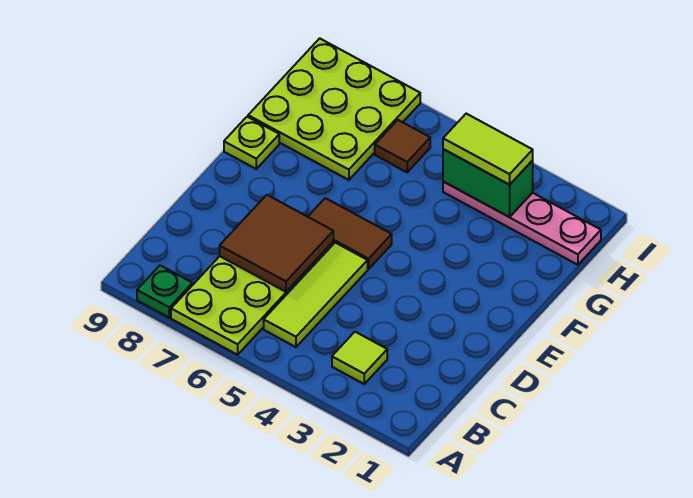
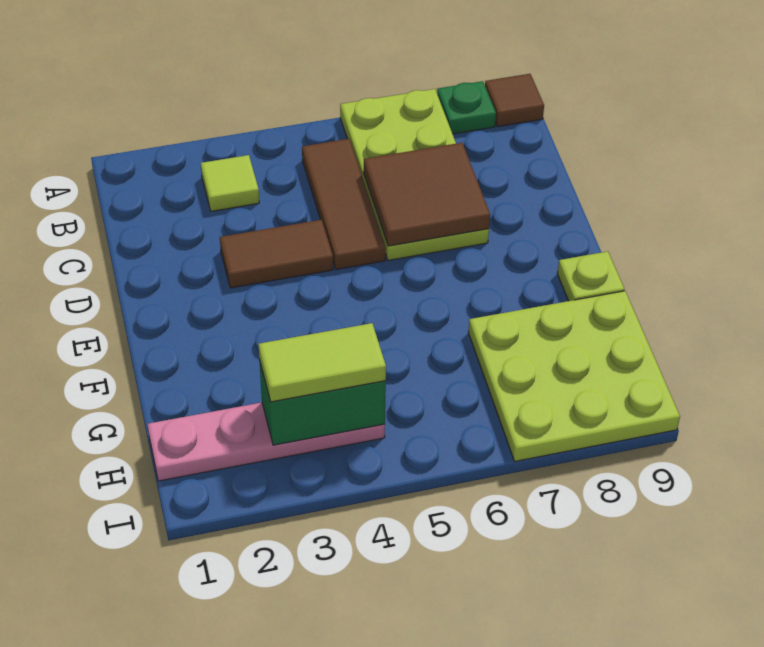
lime 1x3 tile [264,243,368,347] -> brown 1x3 tile [302,139,386,269]
brown 1x2 tile [308,198,392,269] -> brown 1x2 tile moved to [220,220,333,288]
brown 1x1 tile [375,120,430,172] -> brown 1x1 tile moved to [485,74,544,127]

